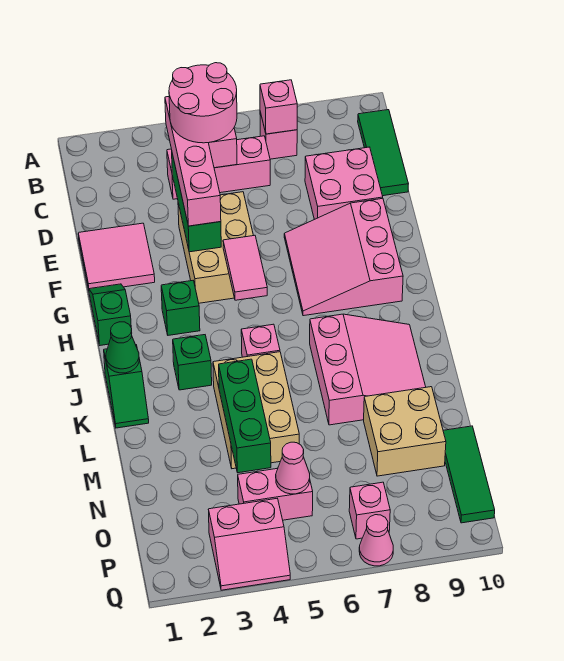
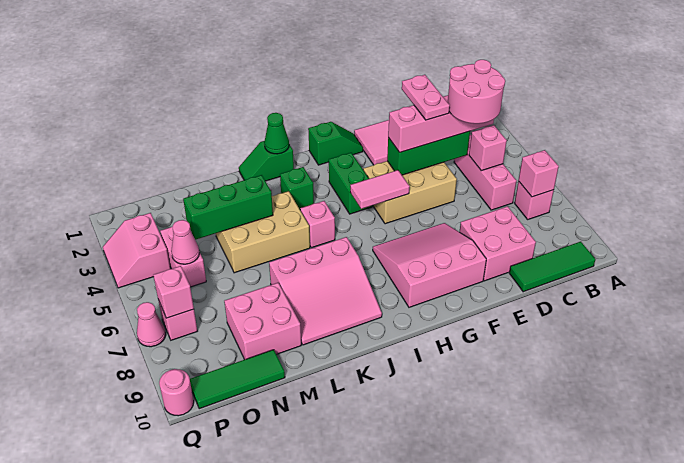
none -> pink 1x2 plate [402,75,450,120]
green 1x1 brick [161,281,200,335] -> green 1x2 brick [329,153,372,214]
tan 2x2 brick [364,387,446,476] -> pink 2x2 brick [224,283,301,360]
none -> pink 1x1 brick [153,266,194,318]
none -> pink 1x1 round brick [159,369,194,416]

